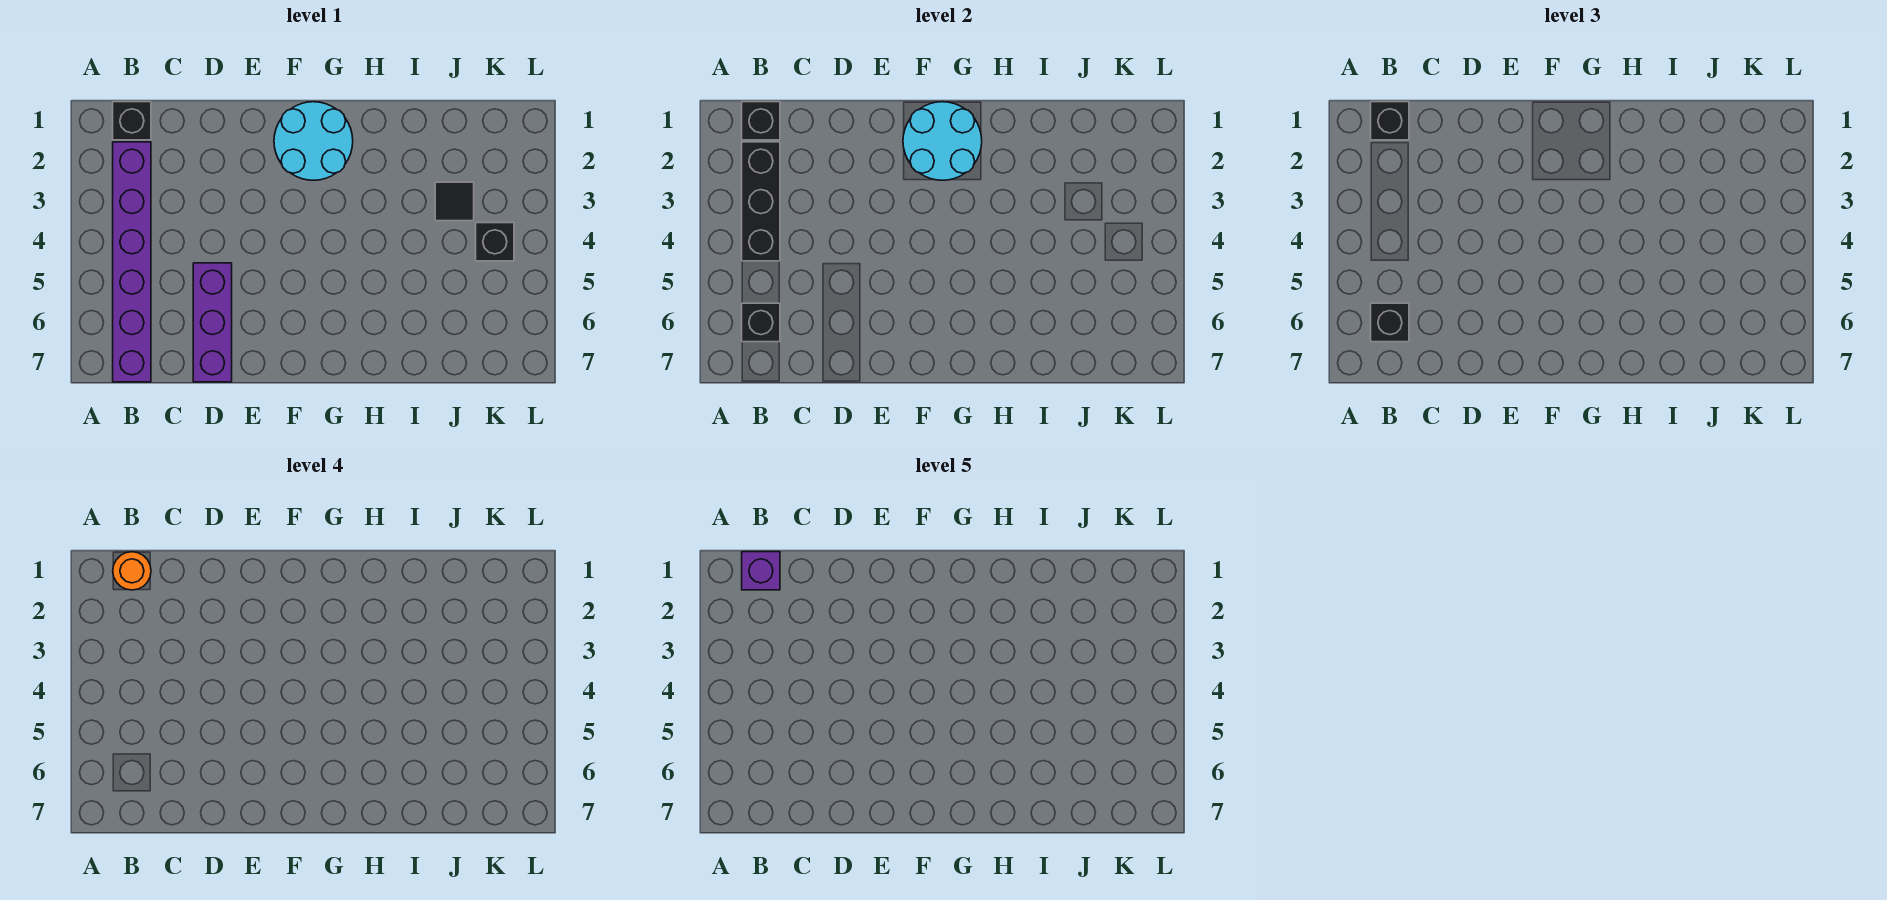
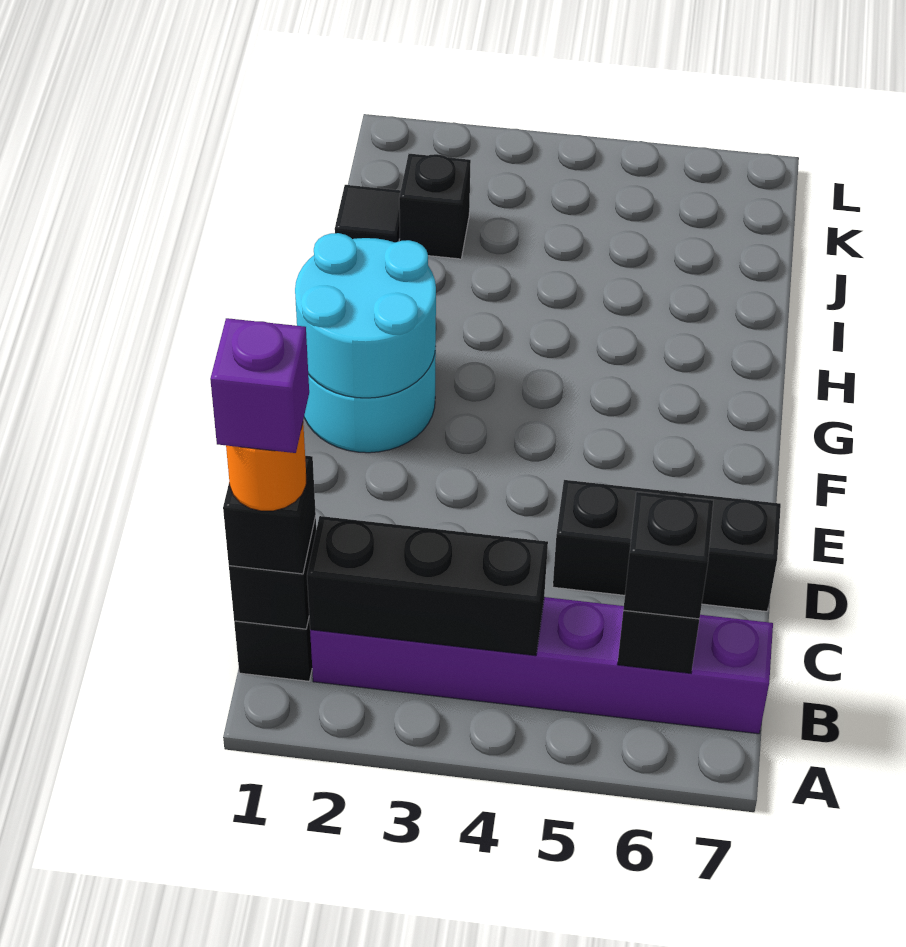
purple 1x3 brick [193,263,232,382] -> black 1x3 brick [553,480,781,611]
black 1x1 tile [435,182,474,221] -> black 1x1 tile moved to [335,185,401,242]
black 1x1 brick [476,223,514,261] -> black 1x1 brick moved to [399,154,471,259]

